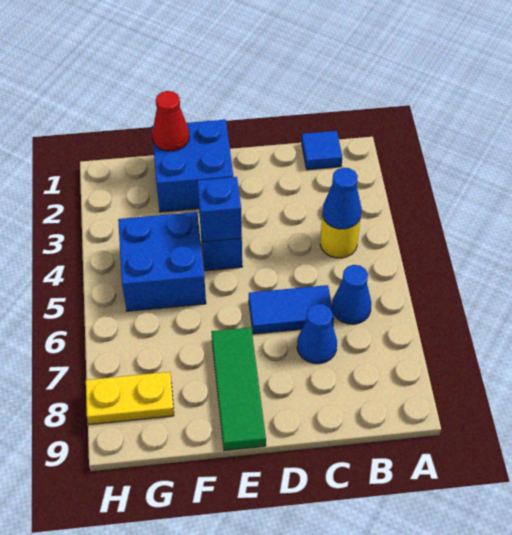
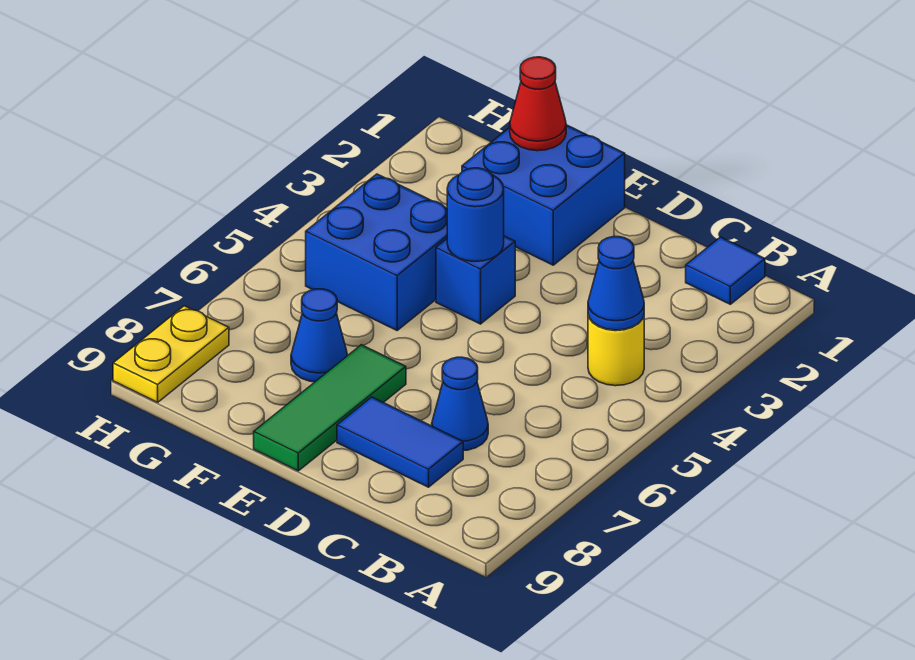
blue 1x1 cone [332,265,371,324] -> blue 1x1 cone moved to [291,289,348,382]
blue 1x2 tile [249,285,334,334] -> blue 1x2 tile moved to [337,397,463,487]
blue 1x1 brick [197,177,242,242] -> blue 1x1 round brick [447,168,504,262]
yellow 1x2 plate [86,372,174,425] -> yellow 1x2 plate turned to [113,306,229,402]

